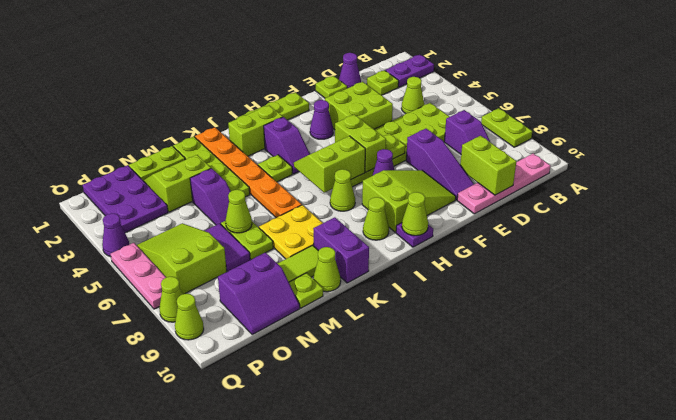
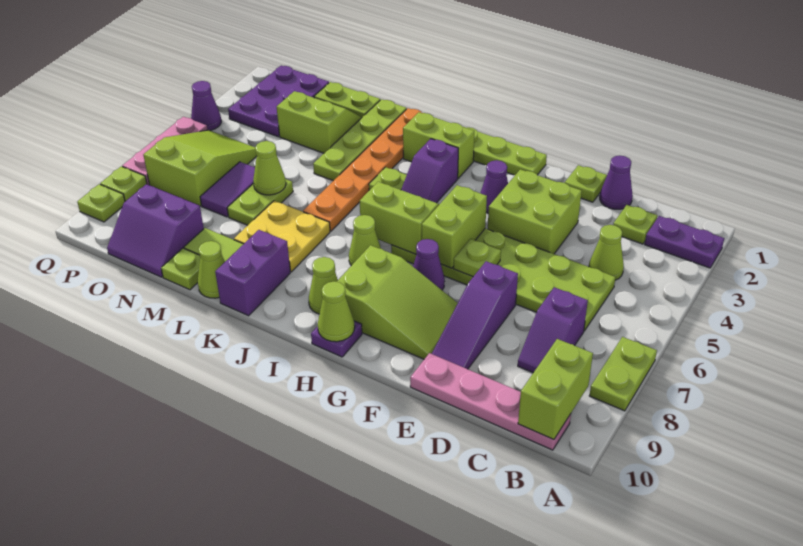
lime 1x2 brick [460,136,516,195] -> lime 1x2 brick moved to [518,339,593,440]
purple 1x2 slope [190,168,231,225] -> none
lime 1x1 cone [159,277,182,322] -> lime 1x1 plate [100,166,147,201]
lime 1x1 cone [175,294,204,340] -> lime 1x1 plate [77,184,125,222]

